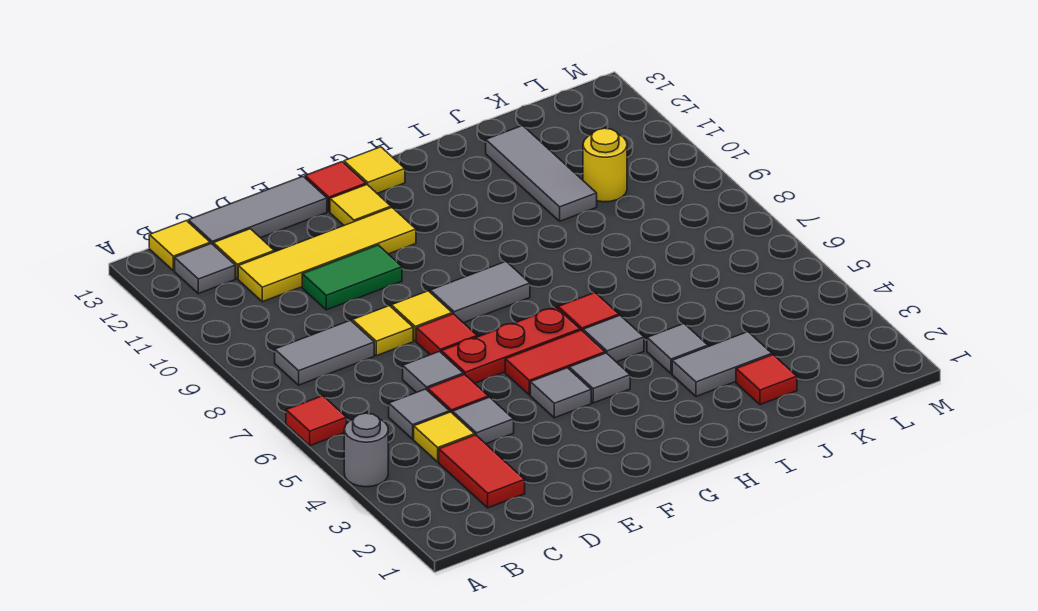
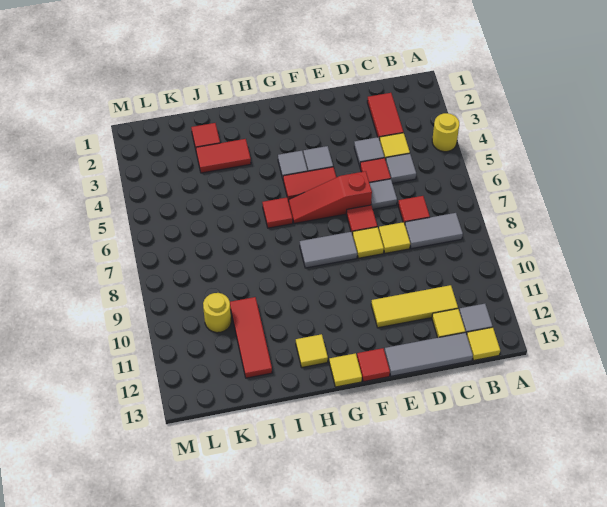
grey 1x1 round brick [344,413,388,487] -> yellow 1x1 round brick [432,113,459,152]
red 1x1 tile [286,396,347,446] -> red 1x1 tile moved to [398,196,430,224]
yellow 1x4 tile [238,208,416,302] -> yellow 1x3 tile [371,285,458,328]
green 1x2 tile [302,245,402,310] -> none
red 1x3 plate [441,307,580,383] -> red 1x3 slope [289,171,372,223]
yellow 1x1 tile [330,185,391,225] -> yellow 1x1 tile moved to [296,334,328,367]
grey 1x1 tile [583,315,644,362] -> none
grey 1x2 tile [672,332,772,396] -> red 1x2 tile [196,139,251,173]
grey 1x1 tile [647,324,708,374] -> none
grey 1x3 tile [486,126,597,221] -> red 1x3 tile [230,297,272,378]

